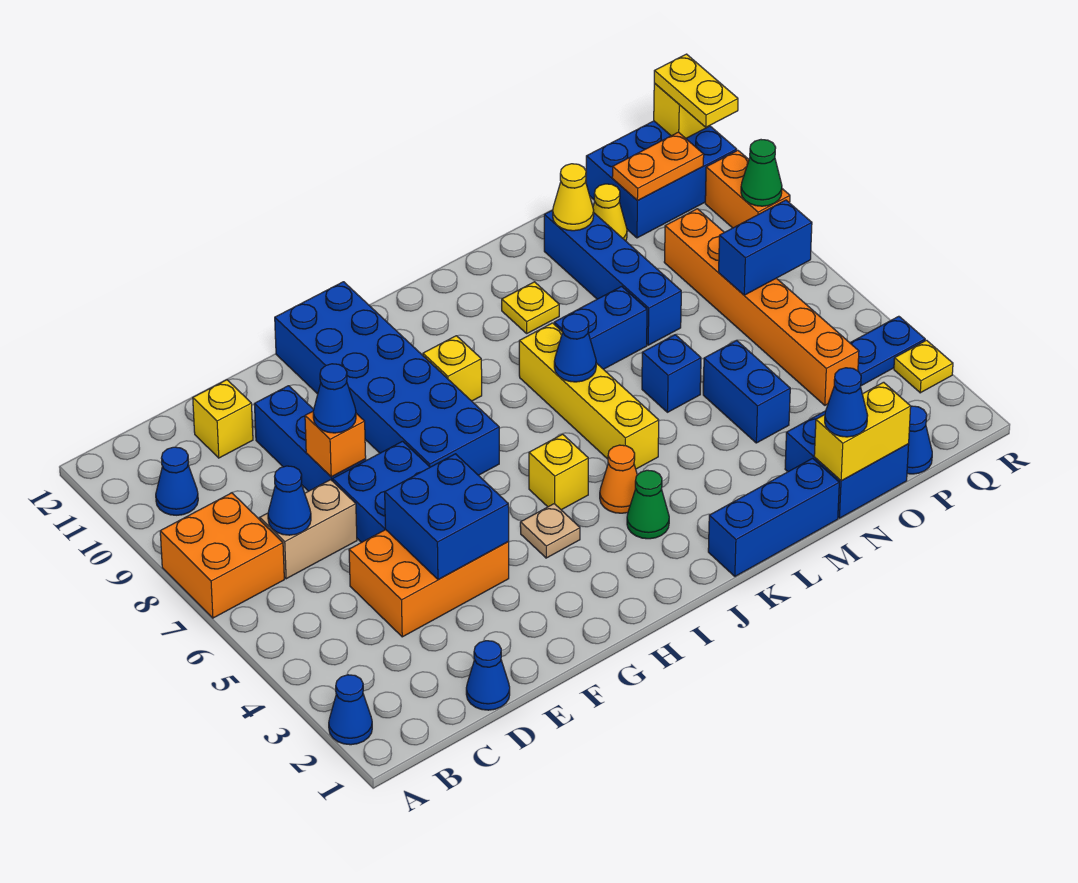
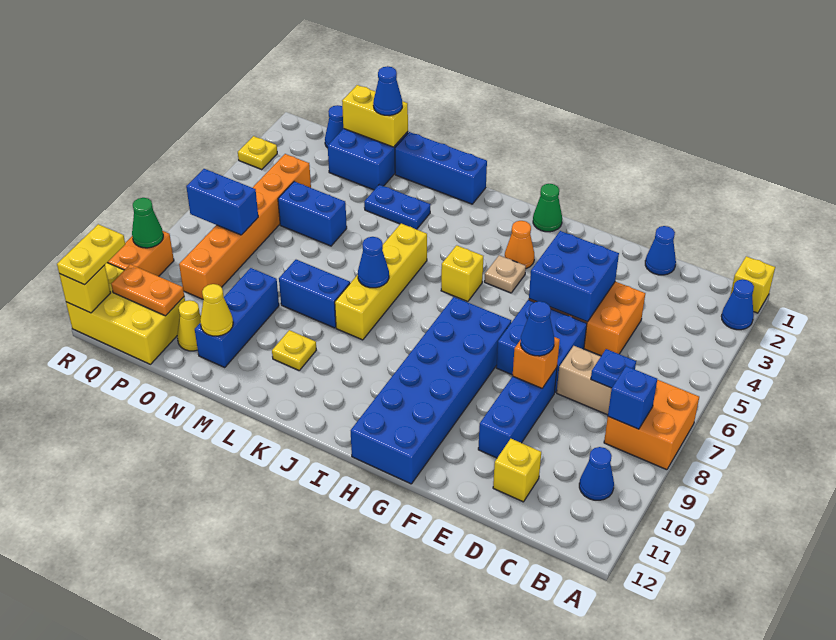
blue 1x1 cone [268,466,311,535] -> blue 1x1 plate [591,349,636,388]
yellow 1x1 brick [423,336,482,401] -> yellow 1x1 brick moved to [731,256,775,313]
green 1x1 cone [627,470,669,539] -> green 1x1 cone moved to [533,184,562,232]
orange 1x1 cone [600,445,637,513] -> orange 1x1 cone moved to [505,221,534,269]
blue 1x1 brick [642,335,701,412] -> blue 1x1 brick moved to [608,366,657,429]
blue 1x2 brick [703,340,790,443] -> blue 1x2 brick turned to [278,181,347,246]
blue 1x4 brick [544,210,681,345] -> blue 1x3 brick [195,268,279,367]
blue 2x3 brick [586,121,737,238] -> yellow 2x3 brick [66,263,185,364]
blue 1x2 plate [850,316,925,386] -> blue 1x2 plate moved to [364,185,430,229]

